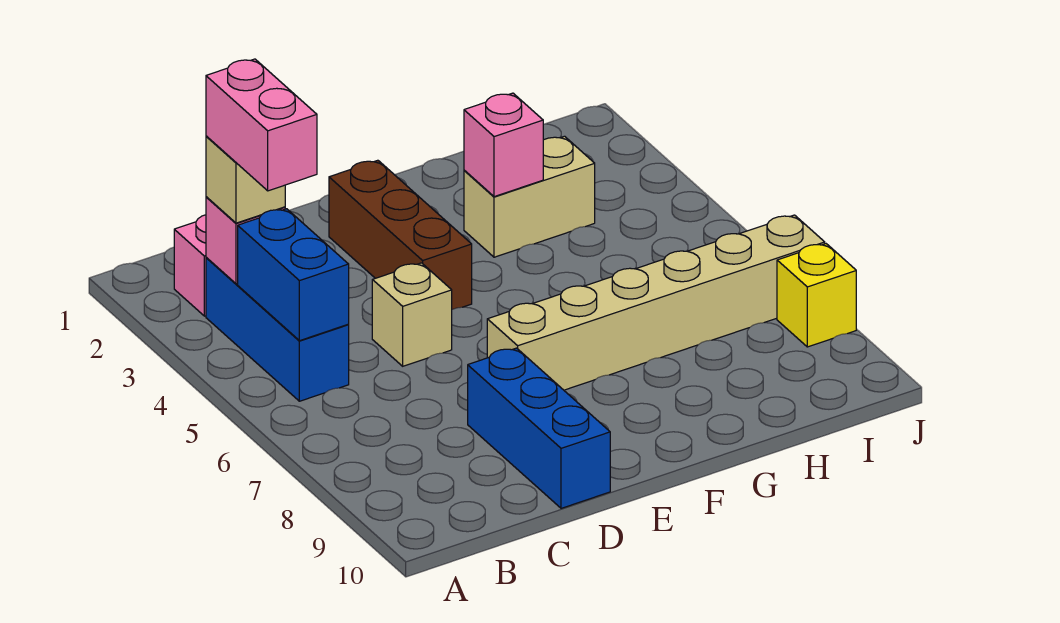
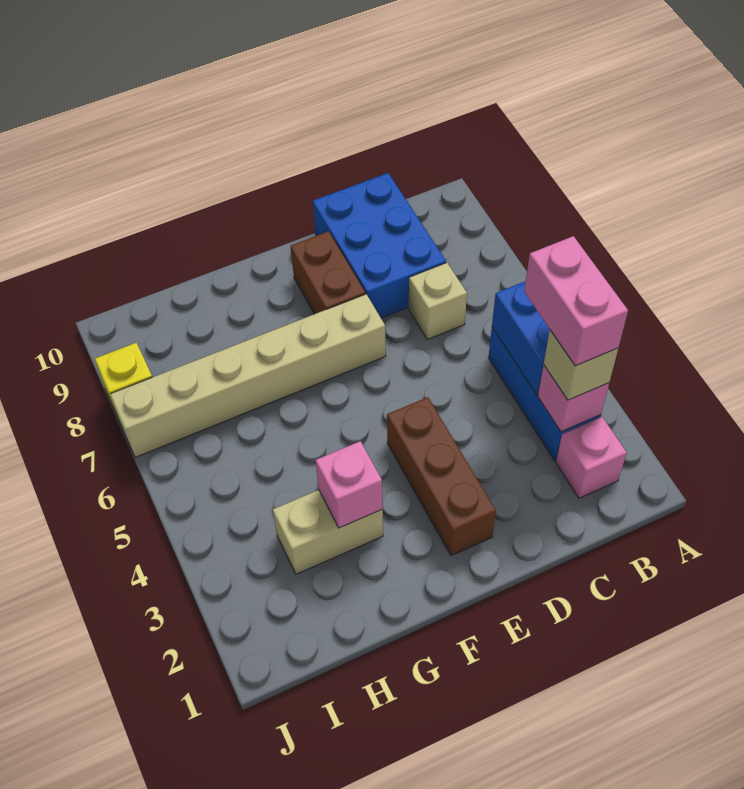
tan 1x1 brick [372,263,452,366] -> tan 1x1 brick moved to [409,263,467,340]
blue 1x3 brick [468,348,610,508] -> blue 2x3 brick [313,173,446,318]
none -> brown 1x2 brick [291,231,365,314]

